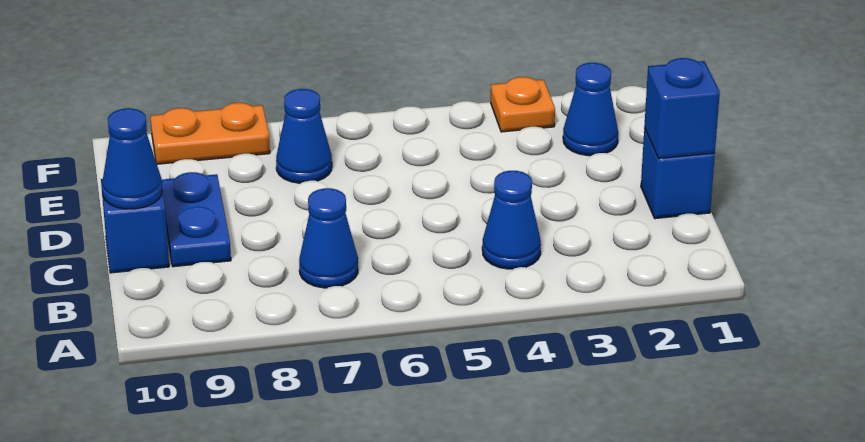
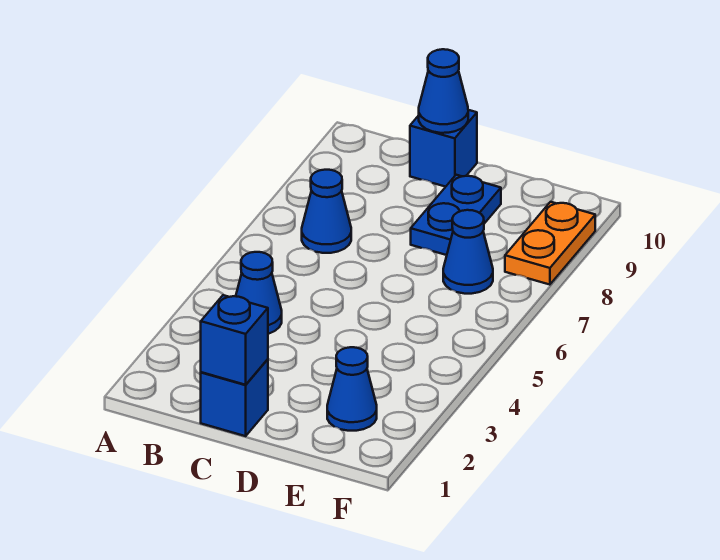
blue 1x2 plate [162,172,231,267] -> blue 1x2 plate turned to [411,175,501,255]
orange 1x1 plate [491,77,555,132] -> none

